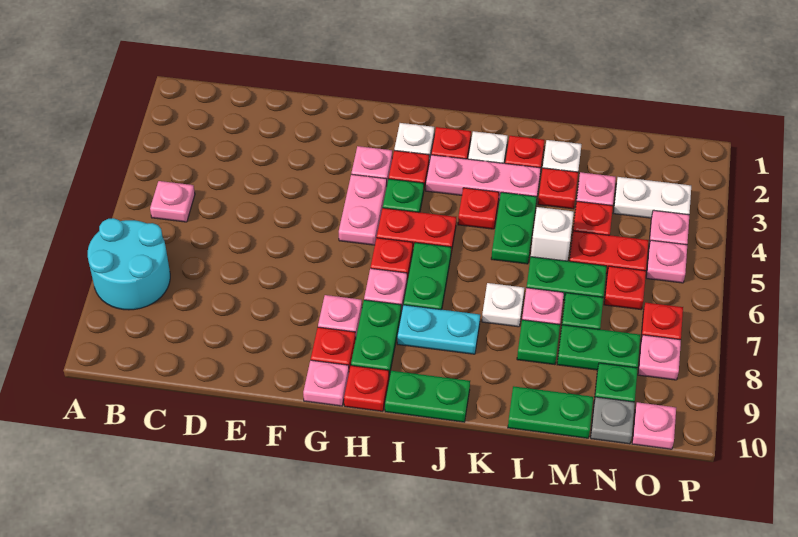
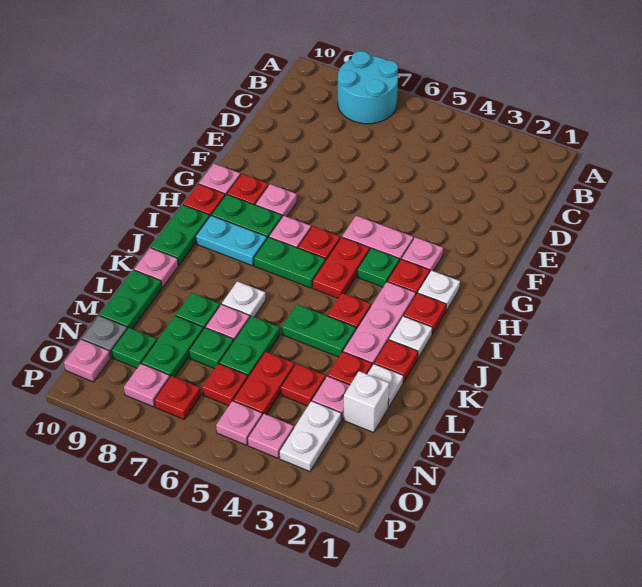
pink 1x1 plate [150,181,195,222] -> pink 1x1 plate moved to [134,248,178,288]
cyan 1x2 plate [397,305,480,354] -> cyan 1x2 plate turned to [196,215,267,266]
white 1x1 brick [531,207,574,261] -> white 1x1 brick moved to [343,371,389,432]

